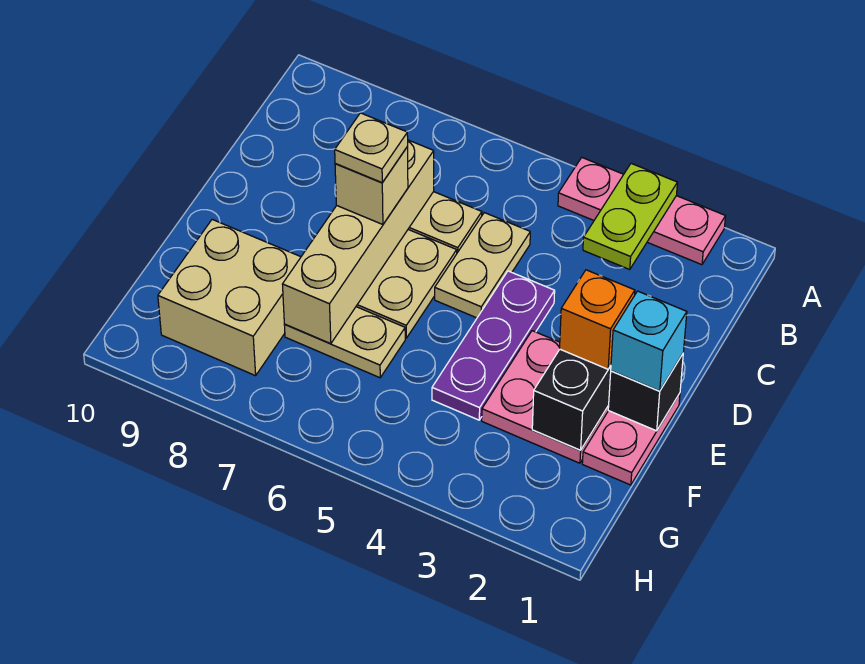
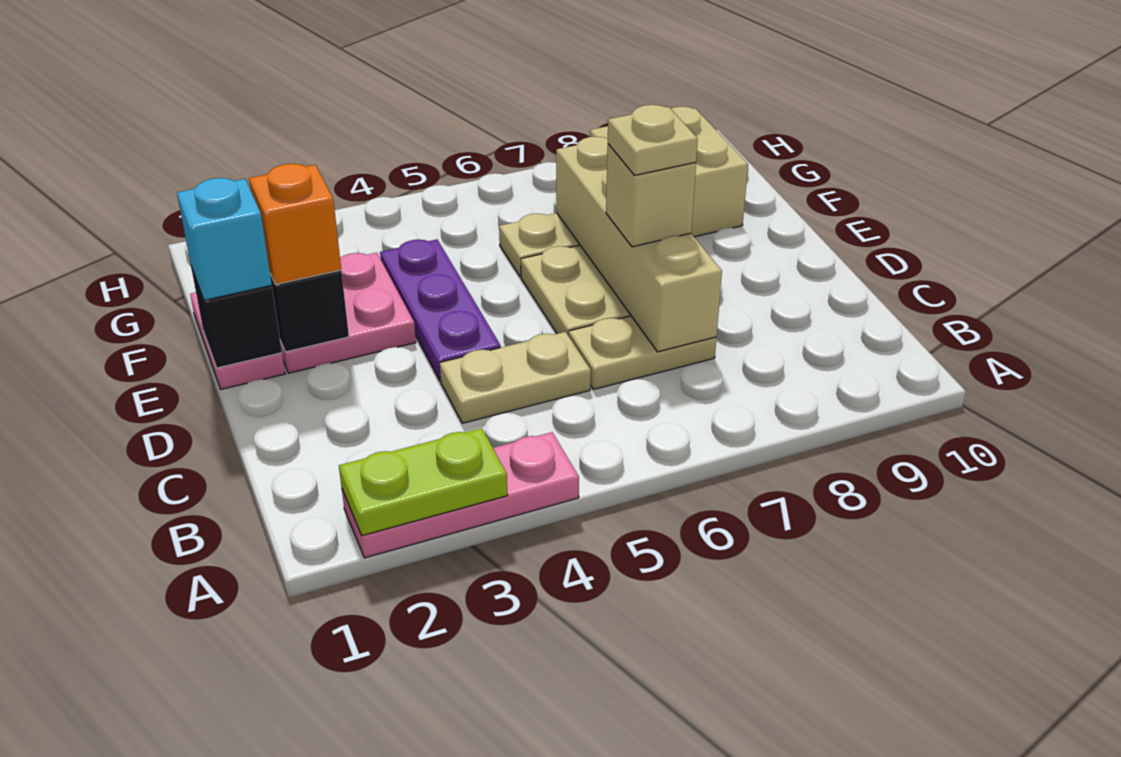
lime 1x2 plate [583,164,677,269] -> lime 1x2 plate turned to [339,428,508,536]
tan 1x2 plate [435,213,530,318] -> tan 1x2 plate turned to [440,332,591,423]

